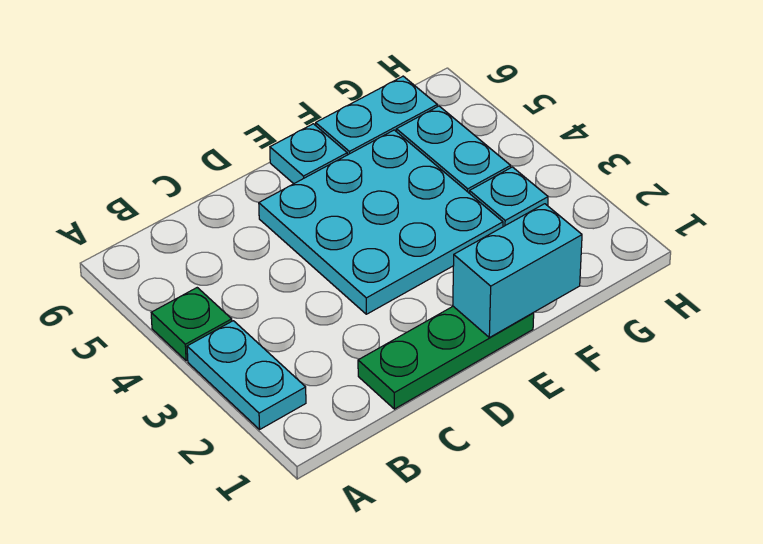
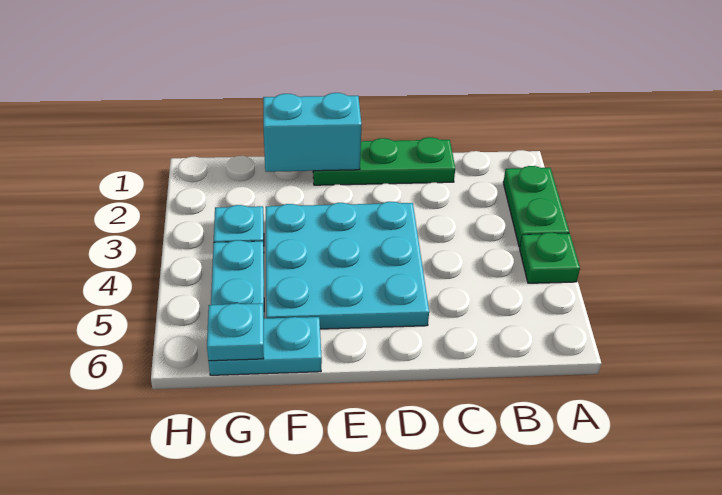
cyan 1x2 plate [187,321,306,429] -> green 1x2 plate [503,166,569,247]
cyan 1x1 plate [270,124,347,184] -> cyan 1x1 plate moved to [207,303,264,361]

